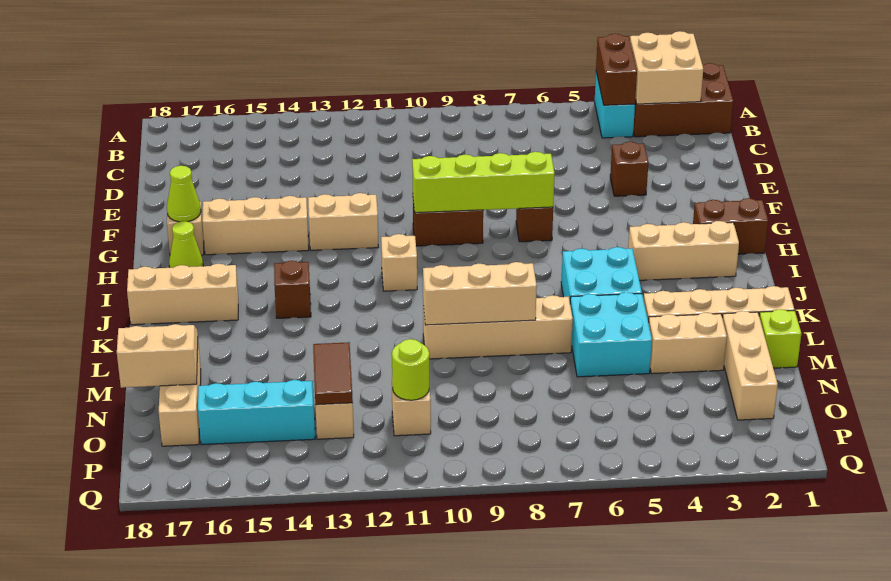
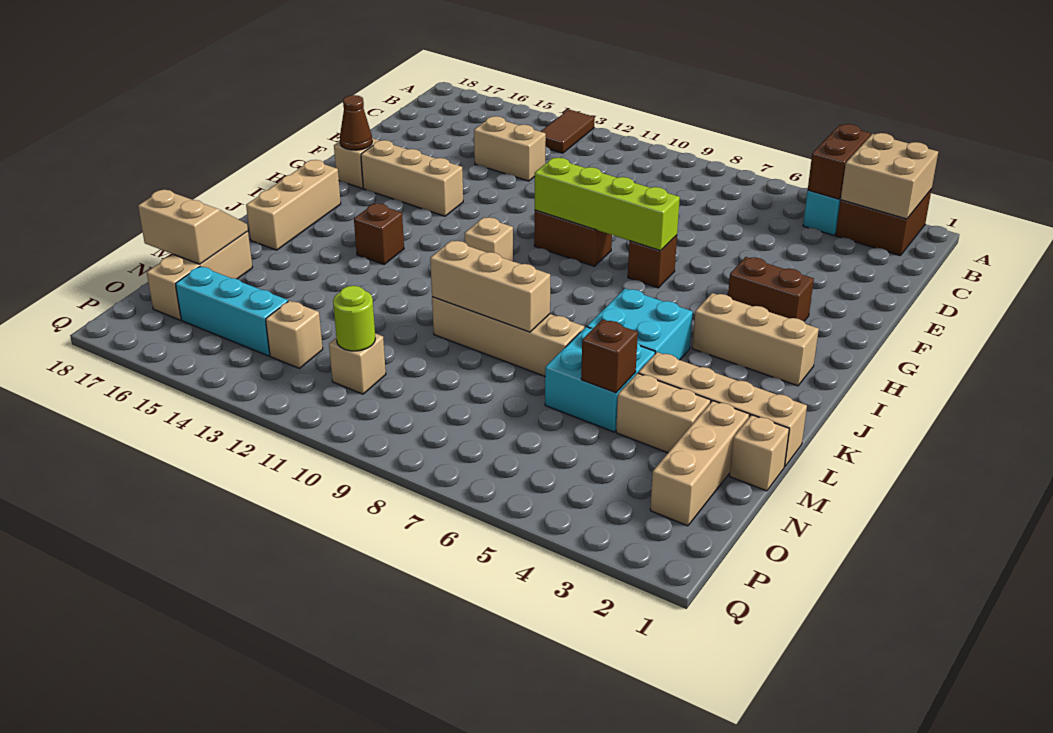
brown 2x3 brick [633,63,733,137] -> brown 2x2 brick [836,189,932,256]
brown 1x1 brick [610,142,648,196] -> brown 1x1 brick moved to [581,320,638,393]
tan 1x2 brick [308,193,378,250] -> tan 1x2 brick moved to [474,116,546,181]
lime 1x1 cone [167,166,201,222] -> brown 1x1 cone [340,95,372,150]
brown 1x2 brick [693,198,768,254] -> brown 1x2 brick moved to [728,257,814,321]
lime 1x1 cone [169,221,203,268] -> none
tan 1x3 brick [127,264,238,325] -> tan 1x3 brick turned to [246,160,341,250]
lime 1x1 brick [759,309,801,368] -> tan 1x1 brick [729,415,789,491]
brown 1x2 tile [313,342,353,405] -> brown 1x2 tile moved to [541,110,595,153]

